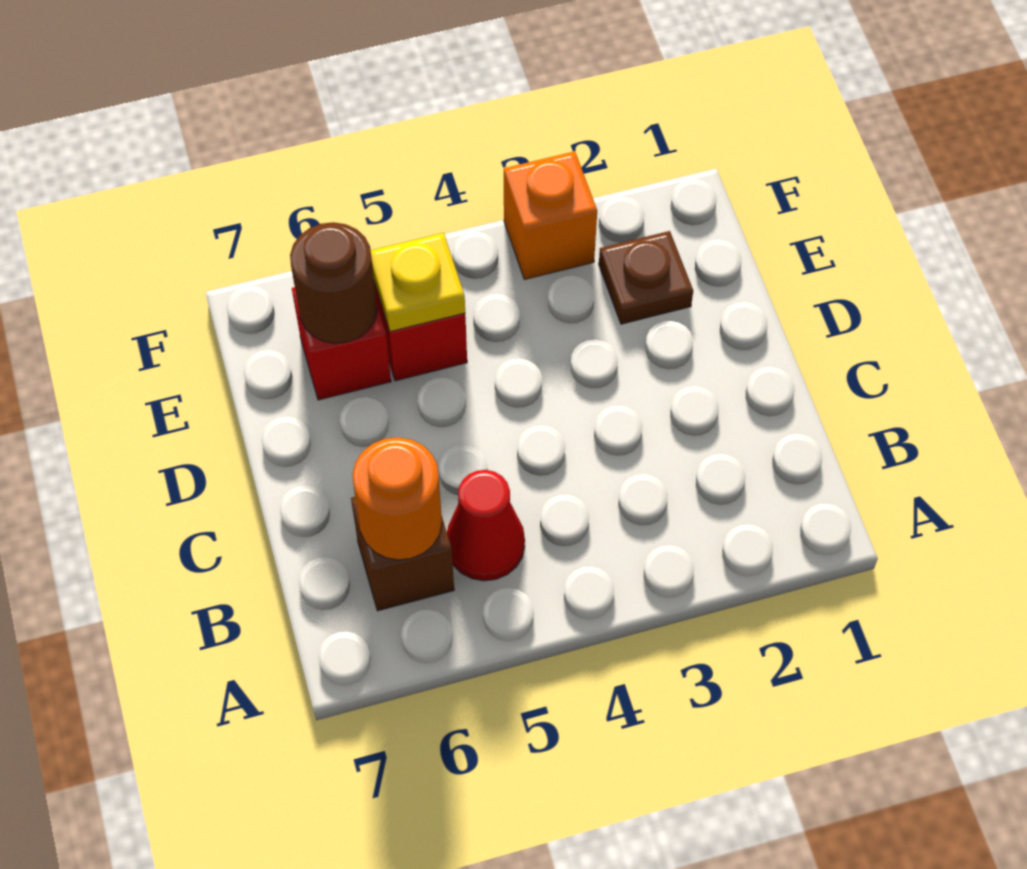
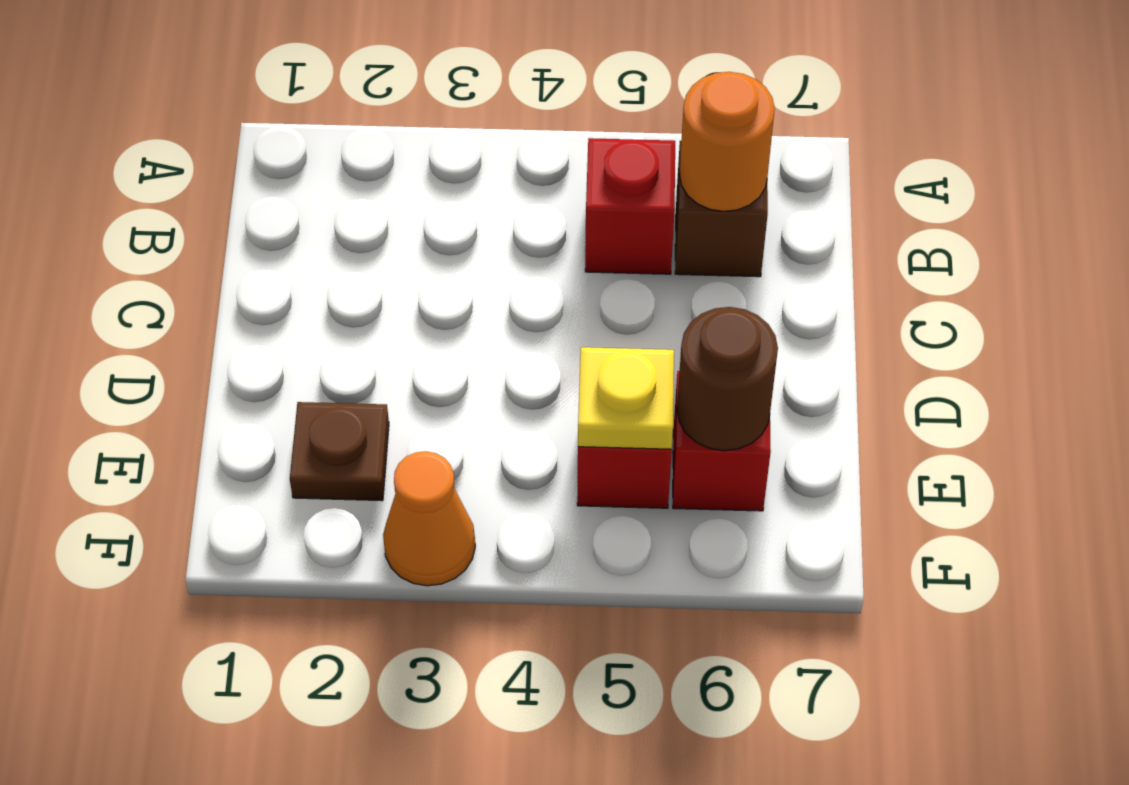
red 1x1 cone [447,470,525,581] -> red 1x1 brick [585,138,675,274]
orange 1x1 brick [504,151,597,279] -> orange 1x1 cone [383,451,475,586]

